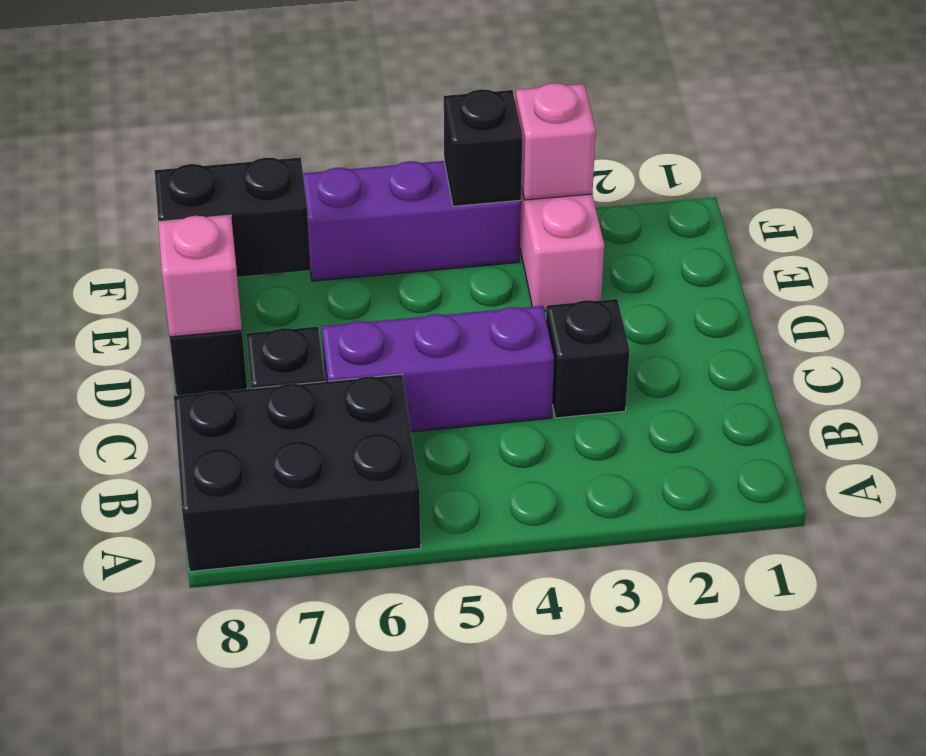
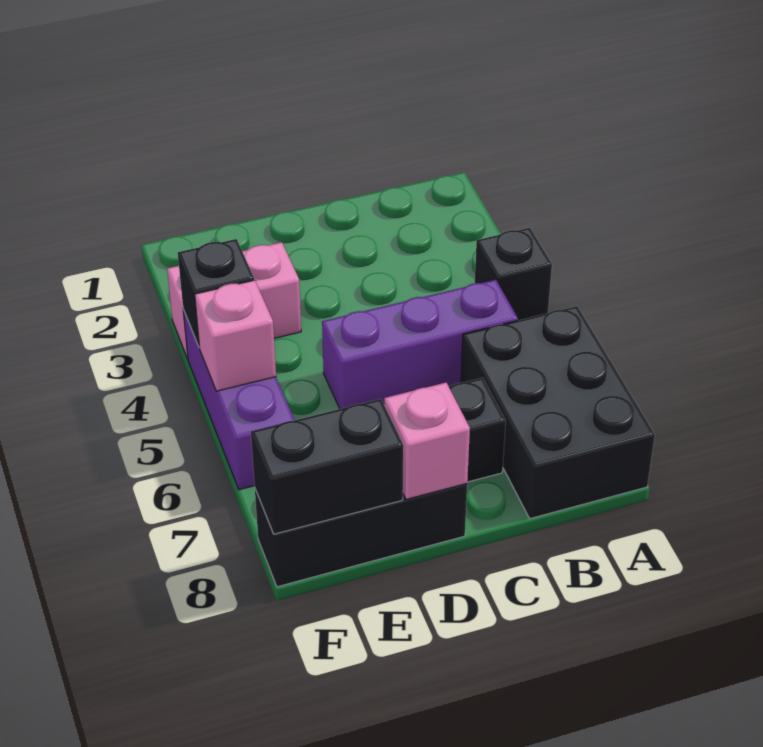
black 1x1 brick [546,299,630,418] -> black 1x1 brick moved to [475,228,552,320]
purple 1x3 brick [322,306,554,432] -> purple 1x3 brick turned to [322,280,518,409]
black 1x2 brick [155,157,311,277] -> black 1x2 brick turned to [251,399,403,534]
pink 1x1 brick [516,83,596,200] -> pink 1x1 brick moved to [195,280,276,391]

